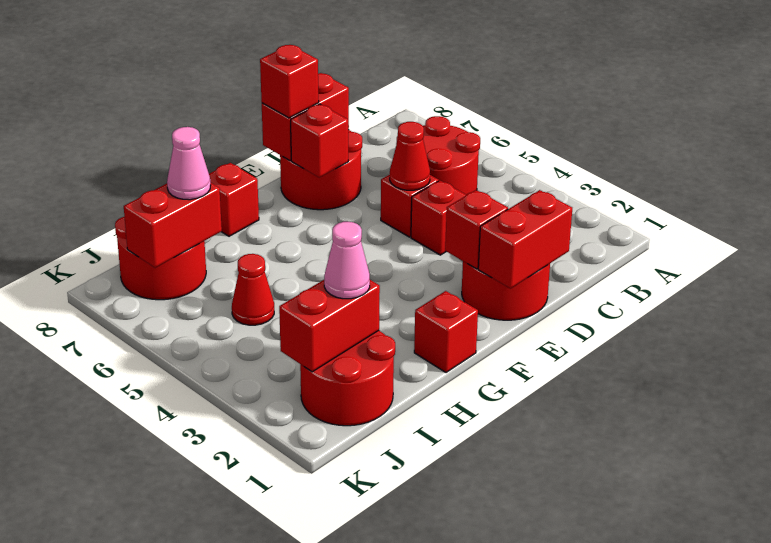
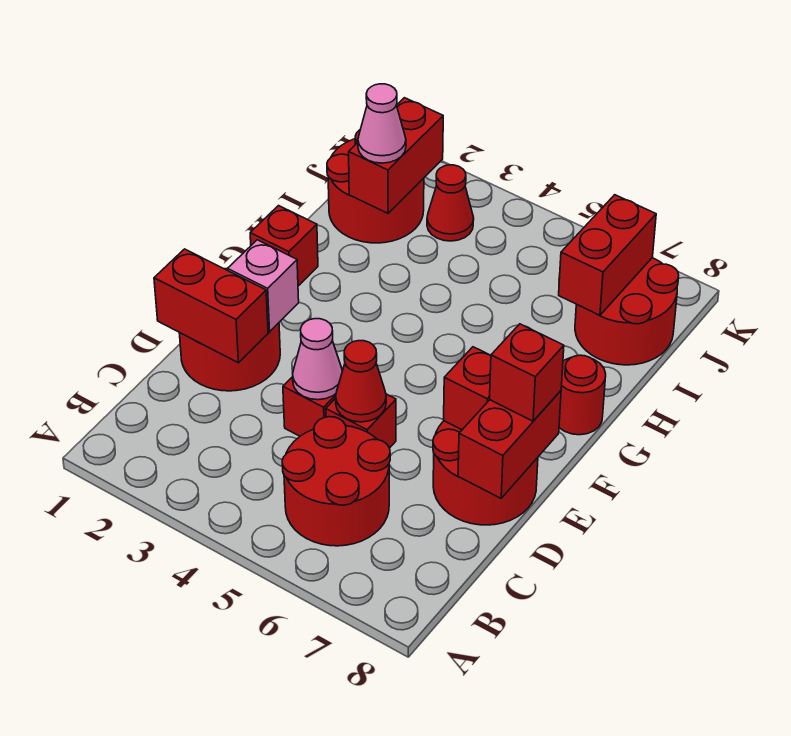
red 1x2 brick [478,190,572,288] -> red 1x2 brick turned to [154,249,268,363]
red 1x1 brick [445,190,508,269] -> pink 1x1 brick [228,240,299,332]
red 1x1 brick [209,163,259,236] -> red 1x1 round brick [559,355,606,435]
red 1x1 cone [232,254,274,325] -> red 1x1 cone moved to [427,165,474,241]
pink 1x1 cone [167,127,211,200] -> pink 1x1 cone moved to [293,319,342,400]

